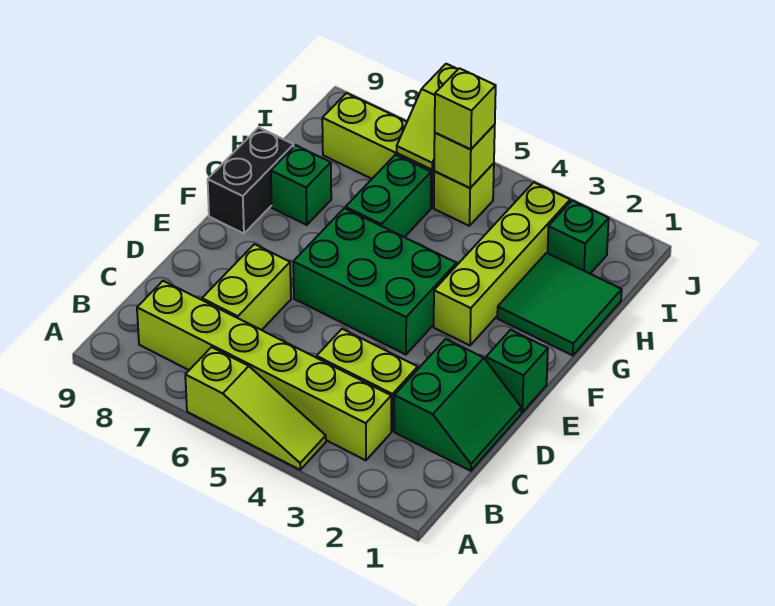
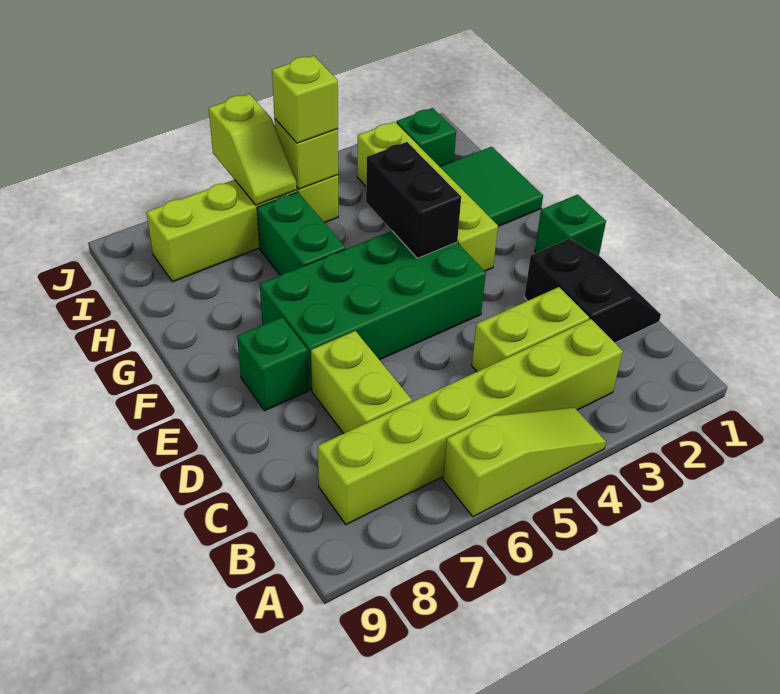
green 2x2 slope [394,339,521,471] -> black 2x2 slope [524,239,661,343]
green 2x3 brick [293,208,457,355] -> green 2x4 brick [260,231,486,390]
black 1x2 brick [208,127,294,234] -> black 1x2 brick moved to [366,142,461,258]
green 1x1 brick [271,145,331,225] -> green 1x1 brick moved to [237,317,309,411]

